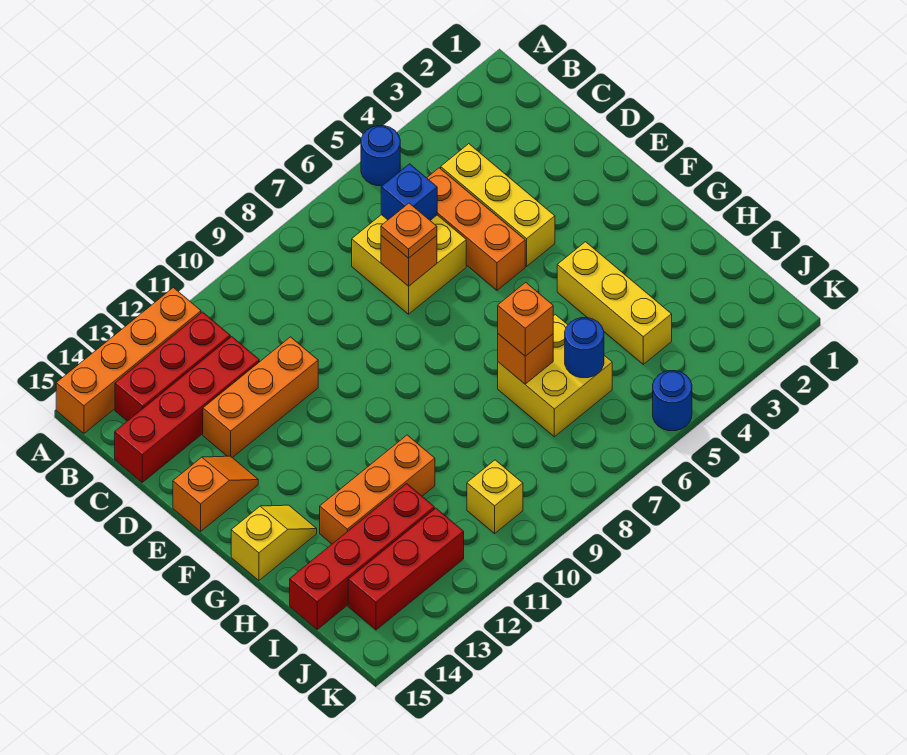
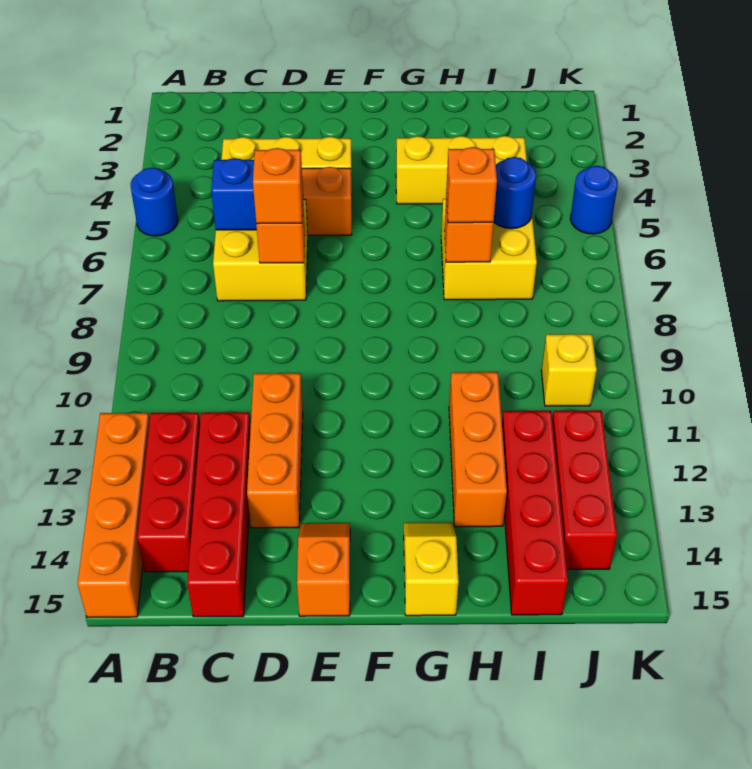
orange 1x1 plate [381,203,437,258] -> orange 1x1 brick [253,148,303,224]

